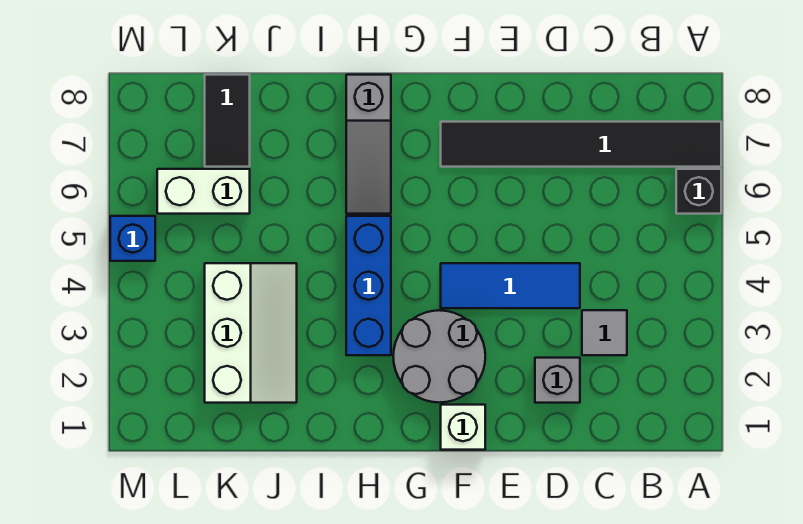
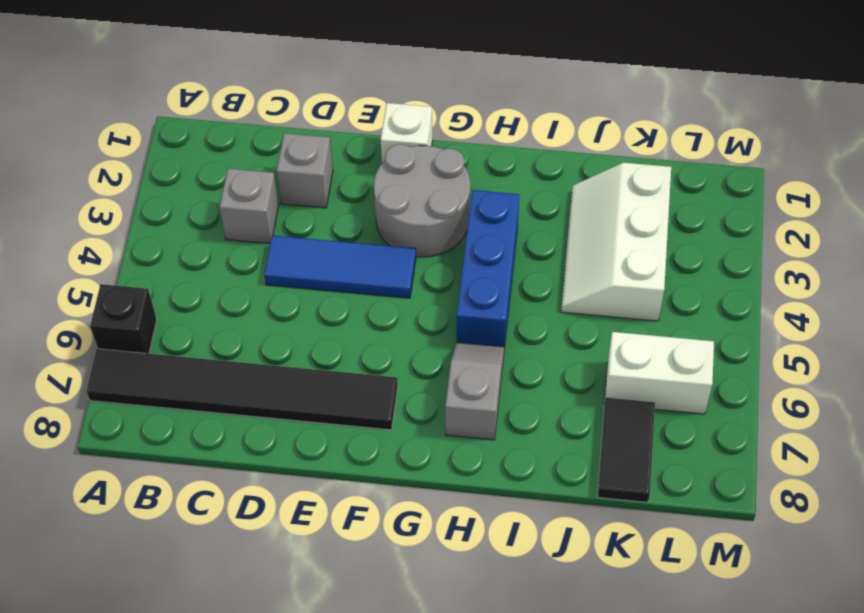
grey 1x1 tile [582,310,627,355] -> grey 1x1 brick [219,169,279,244]
grey 1x3 slope [346,75,391,214] -> grey 1x2 slope [445,342,504,440]
blue 1x1 brick [110,216,155,261] -> none

